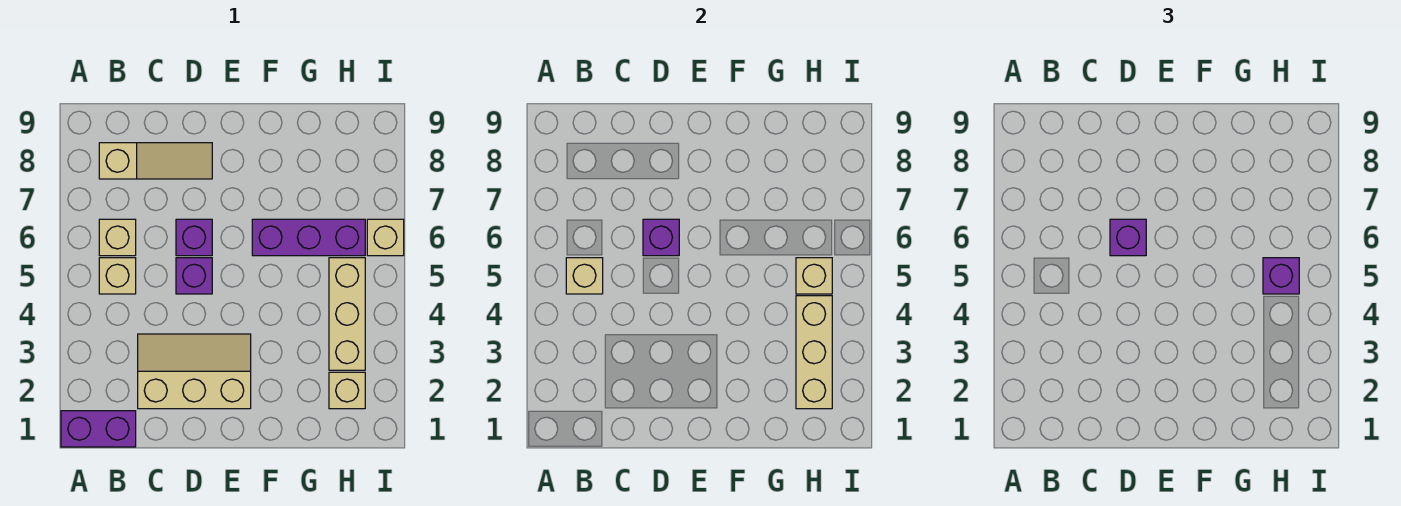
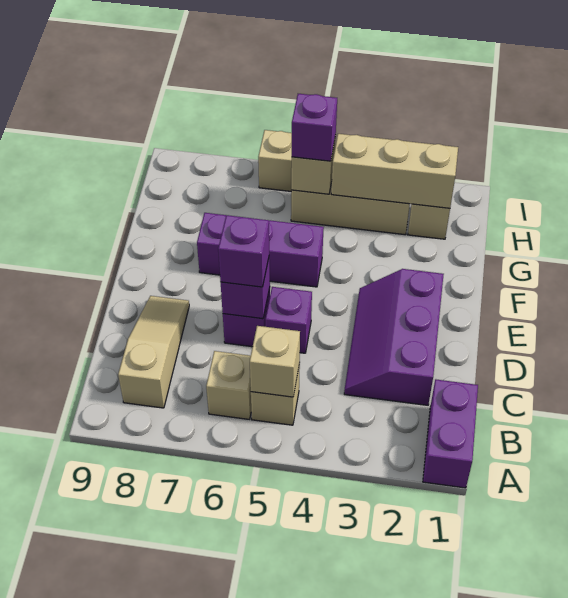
tan 2x3 slope [138,334,251,409] -> purple 2x3 slope [344,269,444,405]
purple 1x3 brick [252,219,365,256] -> purple 1x3 brick turned to [197,213,324,287]

